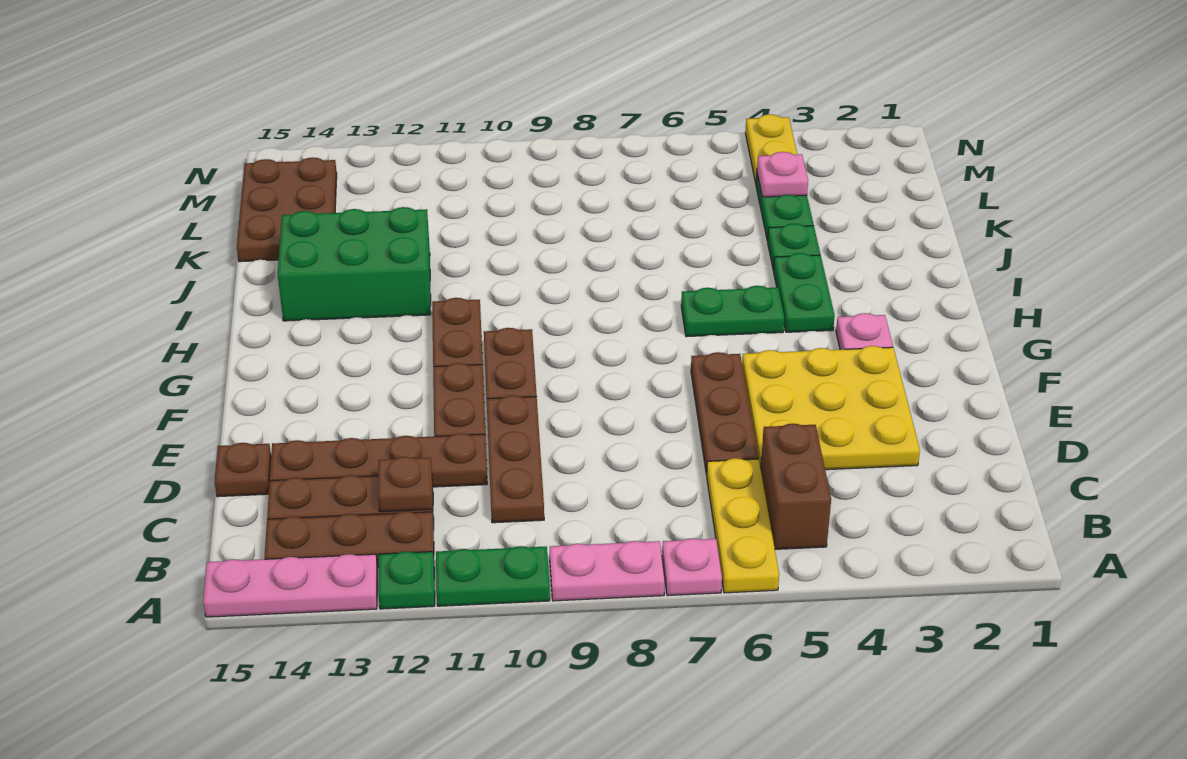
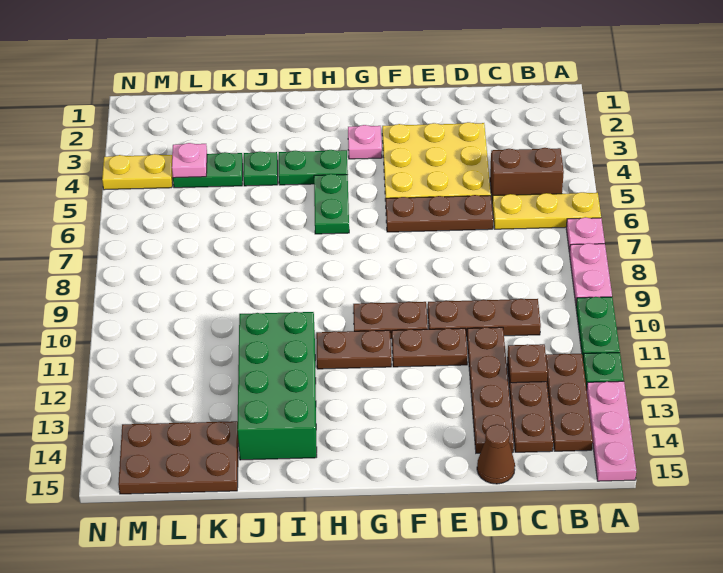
brown 1x1 plate [215,443,271,497] -> brown 1x1 cone [477,425,515,484]
green 2x3 brick [278,207,431,321] -> green 2x4 brick [237,312,317,460]

